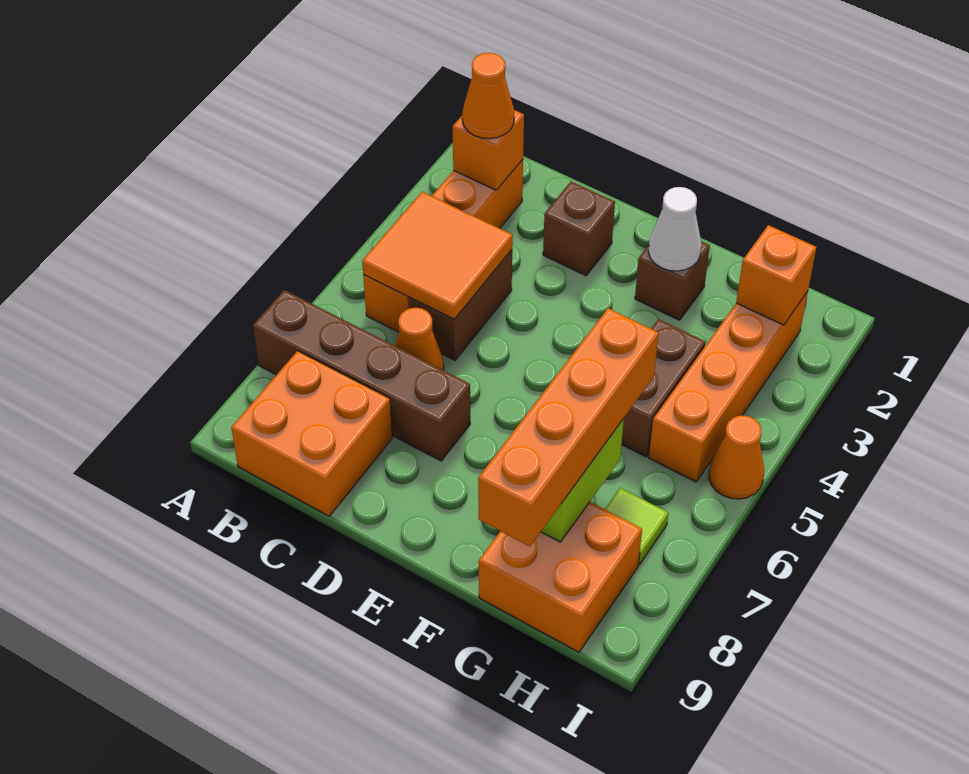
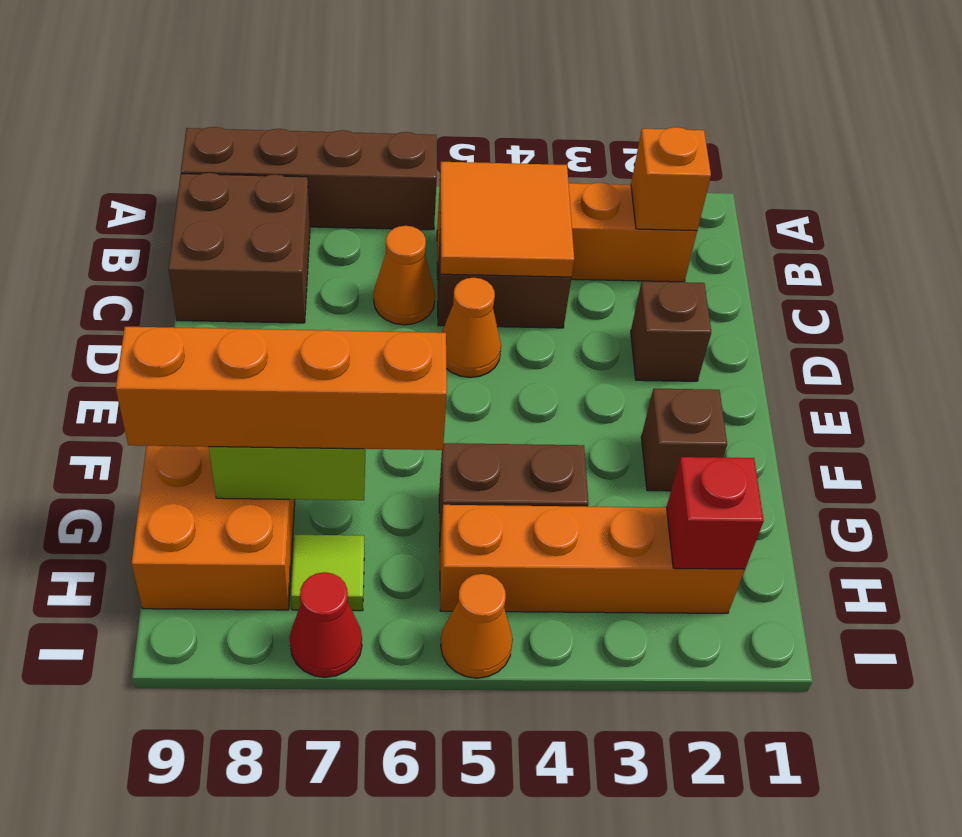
brown 1x4 brick [253,290,470,461] -> brown 1x4 brick turned to [181,127,437,230]
orange 1x1 cone [462,53,514,139] -> orange 1x1 cone moved to [442,278,501,377]
orange 2x2 brick [231,351,392,516] -> brown 2x2 brick [169,173,310,323]
white 1x1 cone [648,187,701,271] -> none
orange 1x1 brick [736,225,816,325] -> red 1x1 brick [667,457,764,569]
none -> red 1x1 cone [290,572,362,677]

